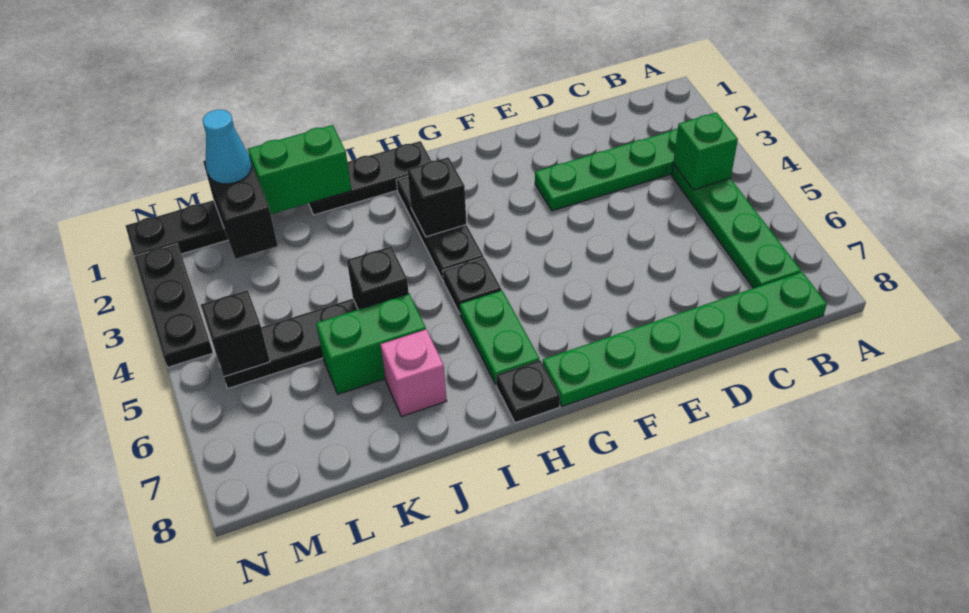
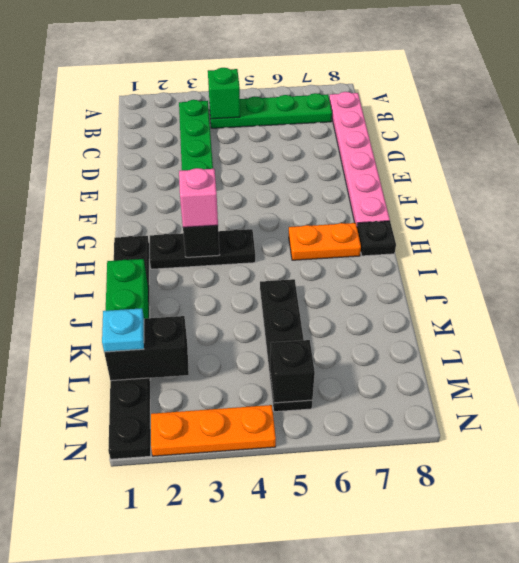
green 1x6 plate [543,272,827,406] -> pink 1x6 plate [329,92,390,225]
black 1x1 plate [443,258,501,313] -> none
green 1x2 plate [460,290,539,384] -> orange 1x2 plate [289,223,361,260]
black 1x1 brick [347,246,409,310] -> none
green 1x2 brick [316,294,426,394] -> none
pink 1x1 brick [380,330,447,417] -> pink 1x1 brick moved to [179,168,218,227]
cyan 1x1 cone [203,110,252,184] -> cyan 1x1 plate [102,308,144,352]
black 1x3 plate [134,244,213,367] -> orange 1x3 plate [151,405,276,456]

